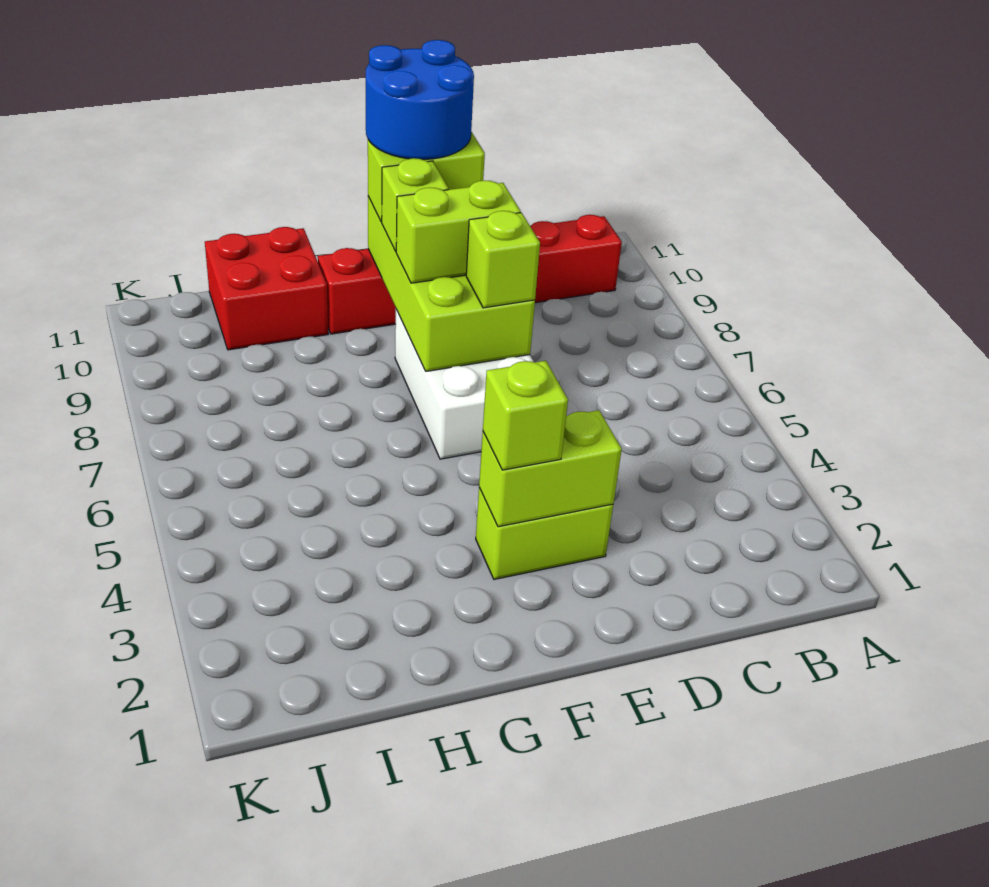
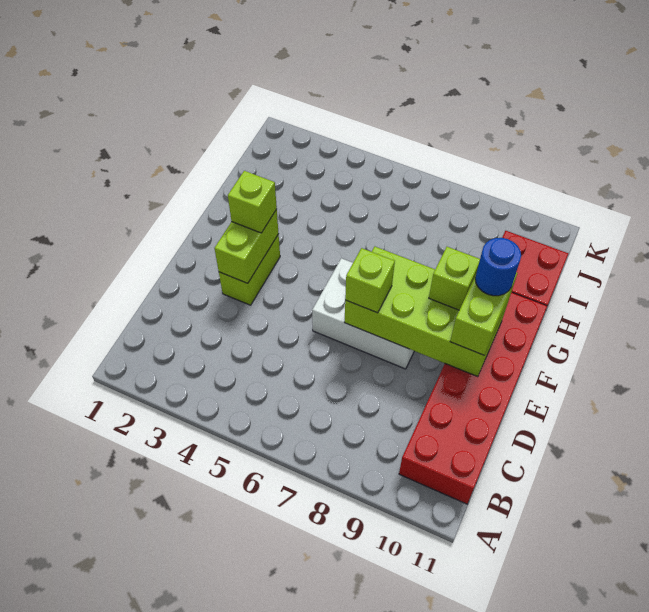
red 1x6 brick [318,215,622,334] -> red 2x6 brick [399,292,547,504]
lime 1x2 brick [396,180,521,283] -> none
blue 2x2 round brick [366,40,474,159] -> blue 1x1 round brick [475,238,521,296]

